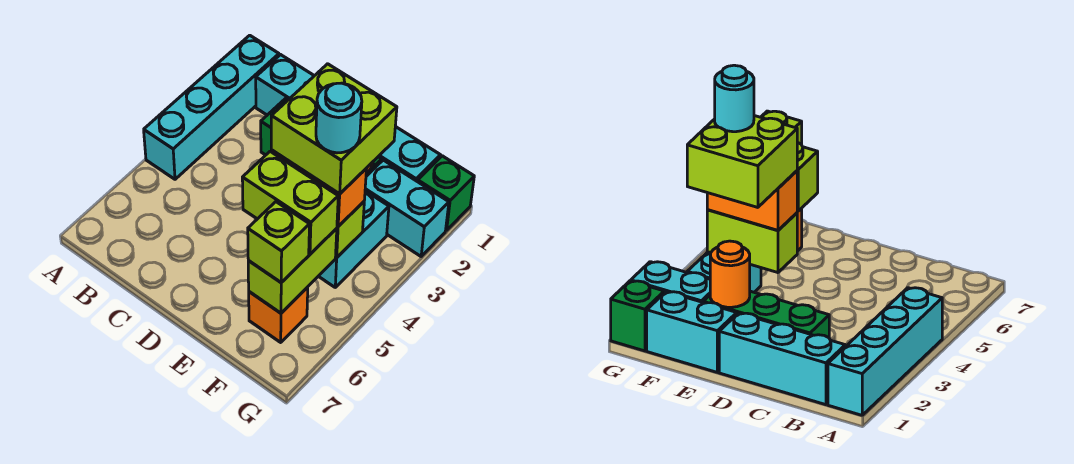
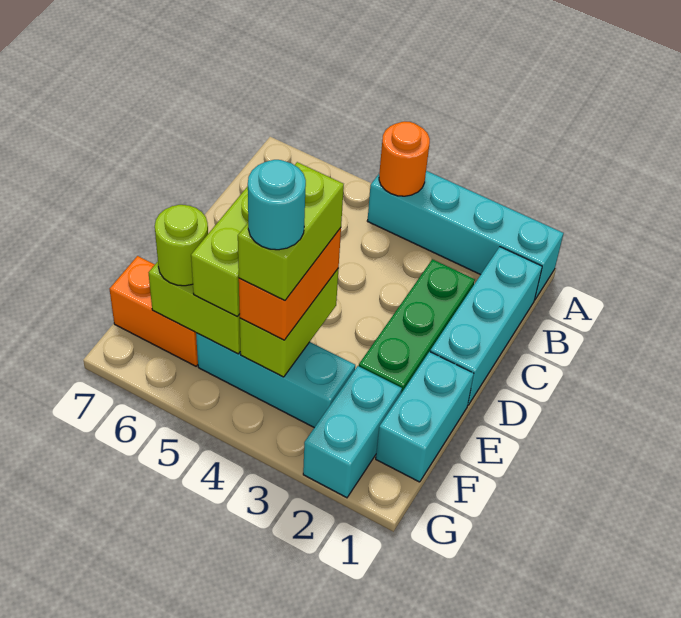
orange 1x1 round brick [710,241,750,307] -> orange 1x1 round brick moved to [379,121,430,196]
lime 2x2 brick [271,64,397,194] -> lime 1x2 brick [238,162,344,300]
cyan 1x2 brick [319,191,389,287] -> cyan 1x3 brick [196,333,355,428]
orange 1x1 brick [249,287,308,342] -> orange 1x2 brick [110,256,198,366]
lime 1x1 brick [248,202,310,283] -> lime 1x1 round brick [155,205,208,286]
green 1x1 brick [418,156,474,230] -> none

